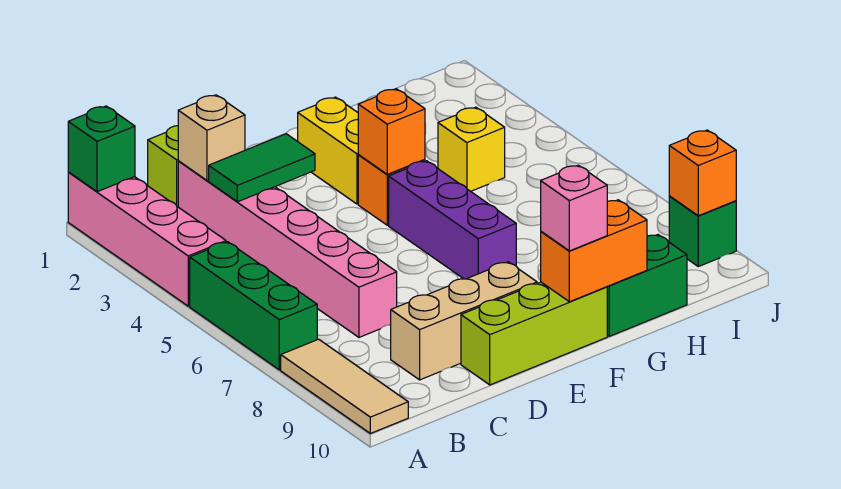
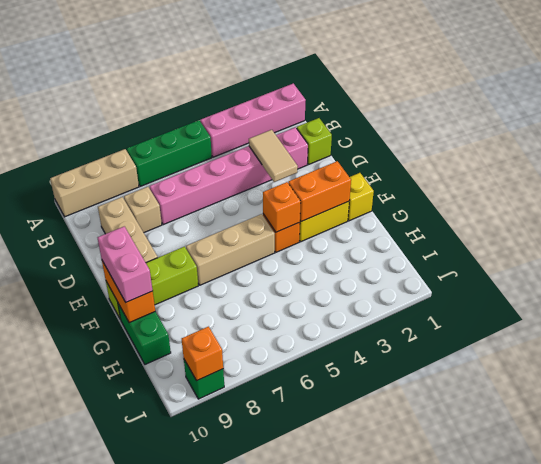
green 1x1 brick [68,106,135,192] -> none
tan 1x3 tile [281,339,408,433] -> tan 1x3 brick [50,149,139,217]
tan 1x1 brick [178,95,245,181] -> tan 1x1 brick moved to [124,187,162,233]
green 1x2 tile [209,134,315,202] -> tan 1x2 tile [249,130,298,182]
lime 1x3 brick [461,282,607,385] -> lime 1x3 brick turned to [106,246,198,318]
none -> orange 1x2 brick [288,161,351,222]
purple 1x3 brick [389,161,516,279] -> tan 1x3 brick [186,214,275,285]
pink 1x1 brick [541,165,607,251] -> pink 1x2 brick [97,226,153,302]
yellow 1x1 brick [438,107,505,191] -> yellow 1x1 brick moved to [348,173,374,221]

